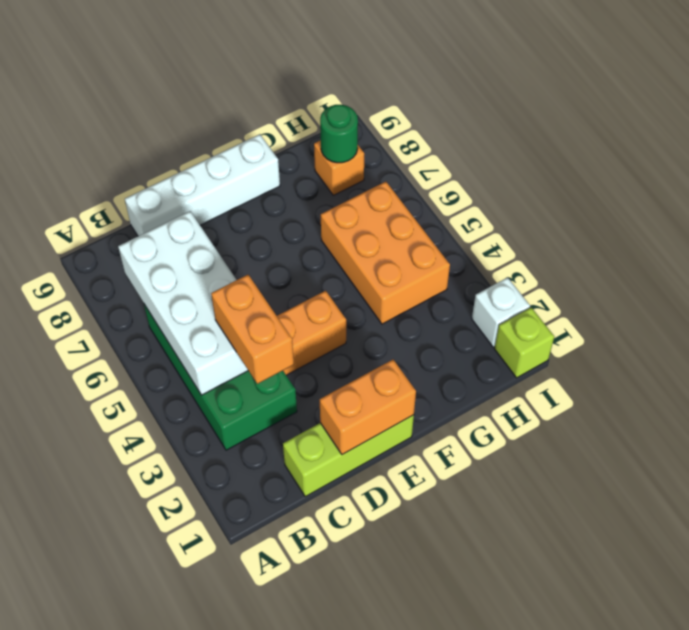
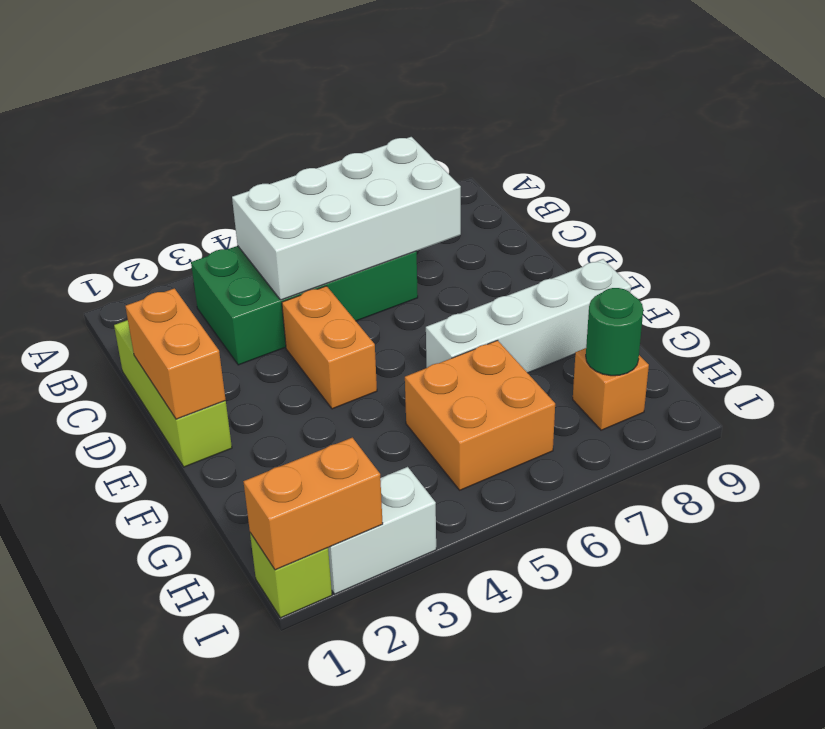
orange 1x2 brick [211,275,294,384] -> orange 1x2 brick moved to [243,438,383,570]
white 1x4 brick [125,134,280,236] -> white 1x4 brick turned to [426,259,631,373]
orange 2x3 brick [321,182,450,324] -> orange 2x2 brick [405,340,555,490]
white 1x1 brick [472,277,530,347] -> white 1x2 brick [328,467,436,594]

